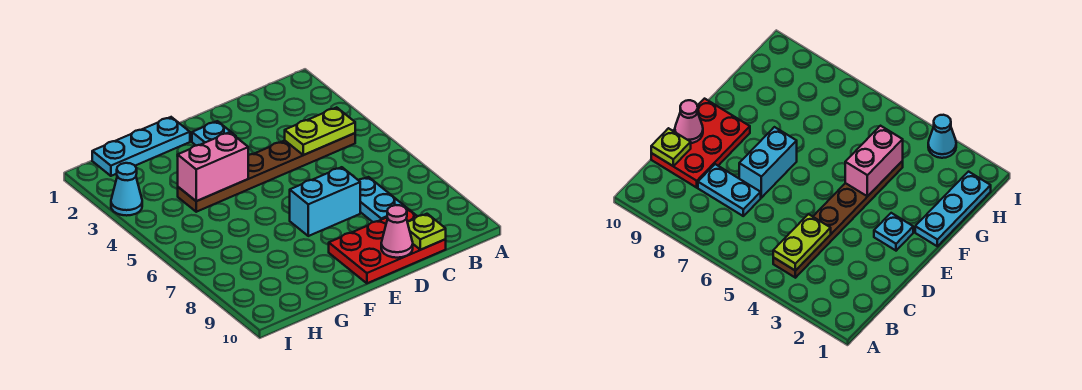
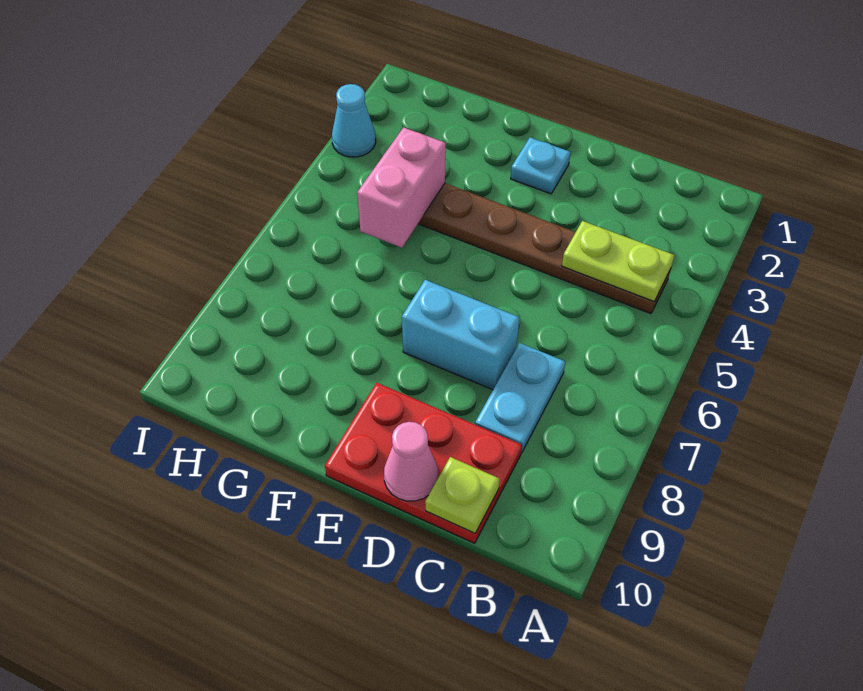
cyan 1x3 plate [92,117,190,176] -> none
pink 1x2 brick [178,132,248,201] -> pink 1x2 brick turned to [357,127,446,248]

